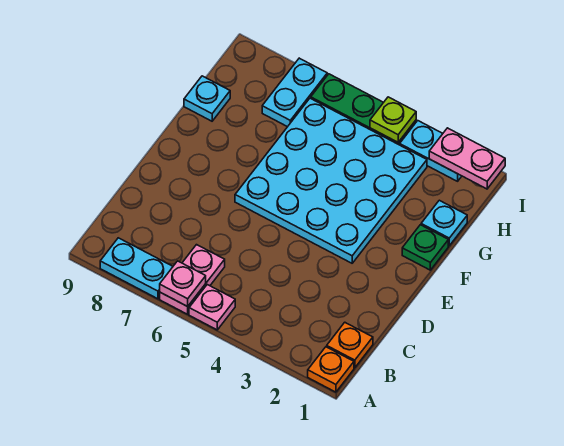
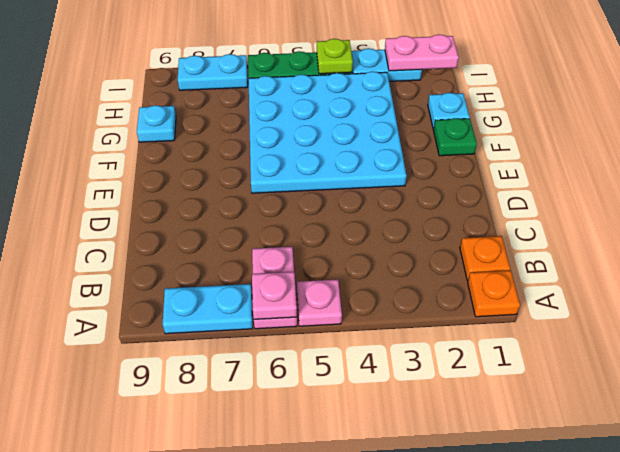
cyan 1x2 plate [262,58,327,127] -> cyan 1x2 plate turned to [178,54,248,90]

